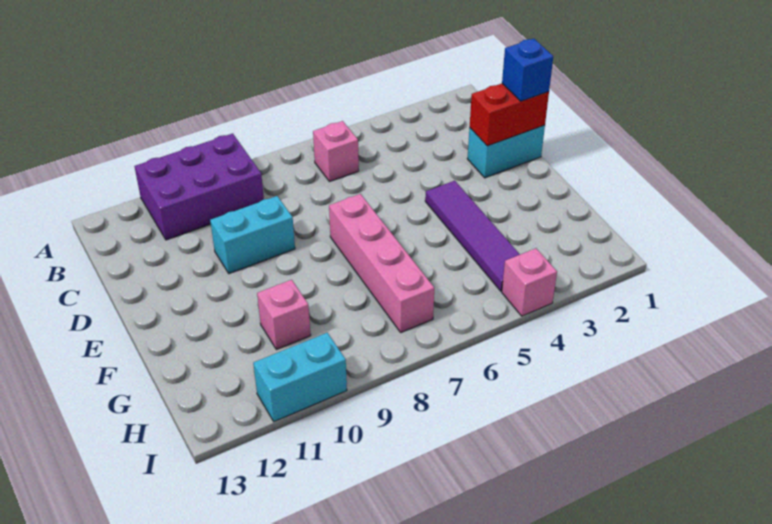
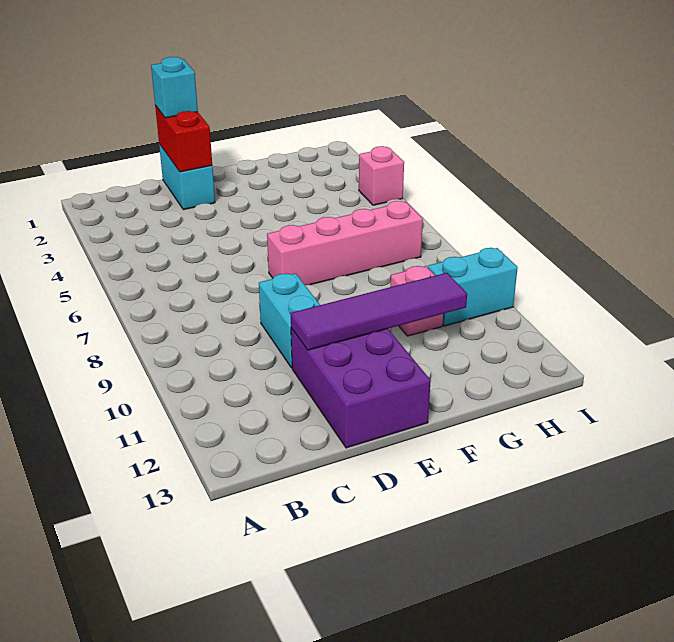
purple 2x3 brick [135,133,264,240] -> purple 2x3 brick moved to [291,328,431,448]
pink 1x1 brick [313,121,359,182] -> none
blue 1x1 brick [502,39,553,101] -> cyan 1x1 brick [151,57,198,118]
purple 1x4 tile [425,181,520,291] -> purple 1x4 tile moved to [291,273,467,350]
cyan 1x2 brick [253,333,347,422] -> cyan 1x2 brick turned to [428,248,518,326]

